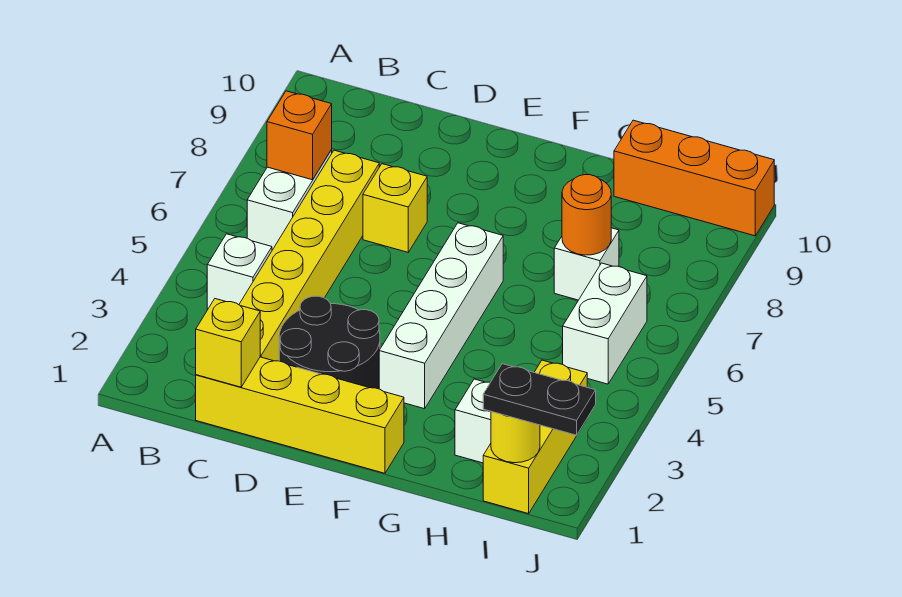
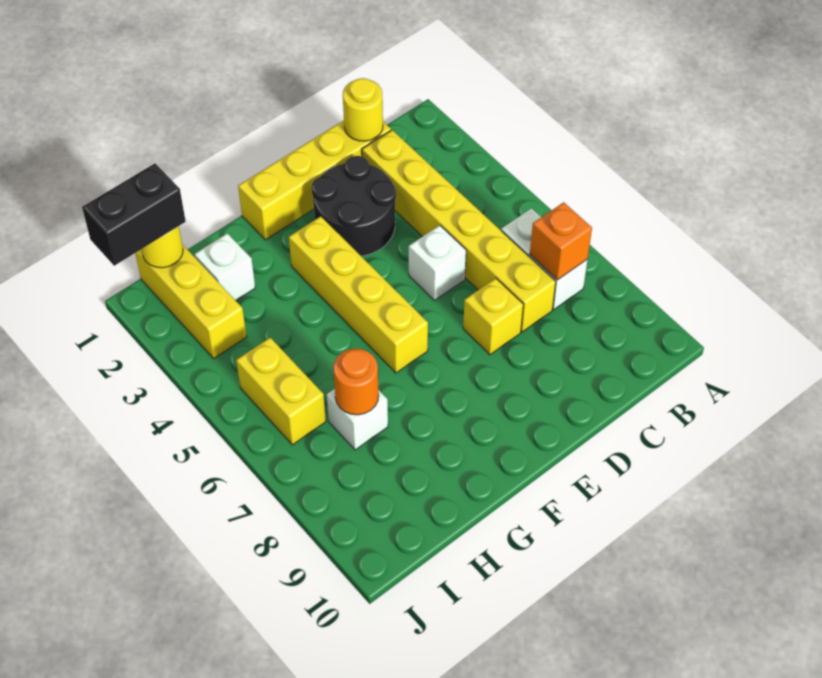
white 1x1 brick [207,234,272,310] -> white 1x1 brick moved to [409,225,466,300]
yellow 1x1 brick [196,299,260,387] -> yellow 1x1 round brick [343,78,383,141]
white 1x4 brick [379,223,503,409] -> yellow 1x4 brick [289,216,428,373]
orange 1x3 brick [614,120,774,236] -> none
black 1x2 plate [483,364,596,435] -> black 1x2 brick [82,163,186,266]
white 1x2 brick [563,263,647,384] -> yellow 1x2 brick [236,338,326,445]

